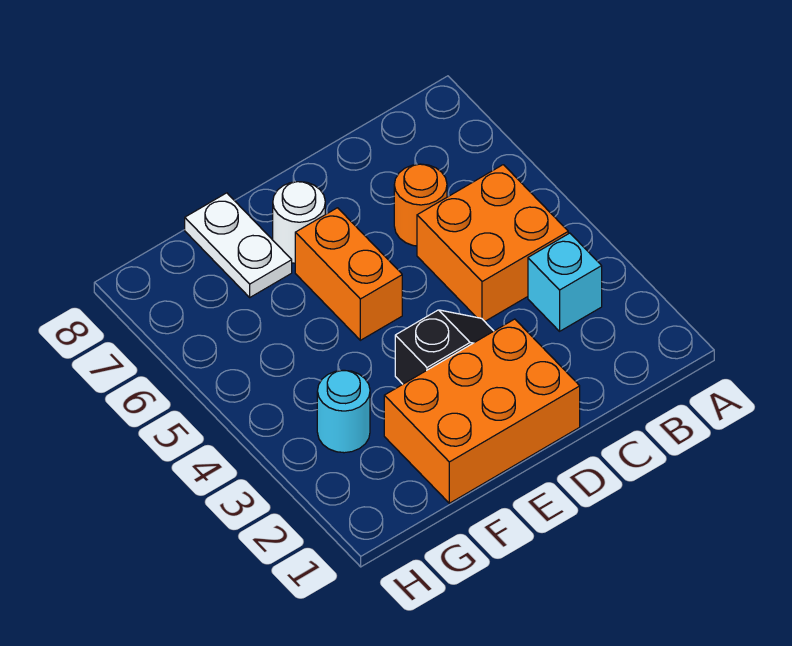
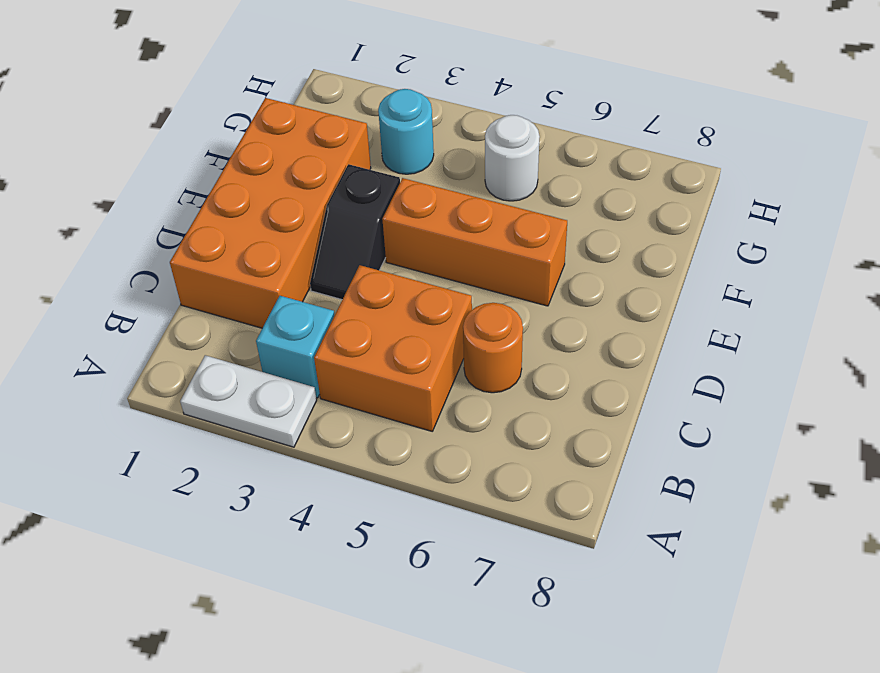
orange 2x3 brick [384,319,580,503] -> orange 2x4 brick [170,98,371,328]
orange 1x2 brick [295,208,402,340] -> orange 1x3 brick [382,178,567,306]
white 1x1 round brick [273,182,325,263] -> white 1x1 round brick moved to [485,115,540,201]
white 1x2 plate [185,193,292,297] -> white 1x2 plate moved to [180,355,317,447]

